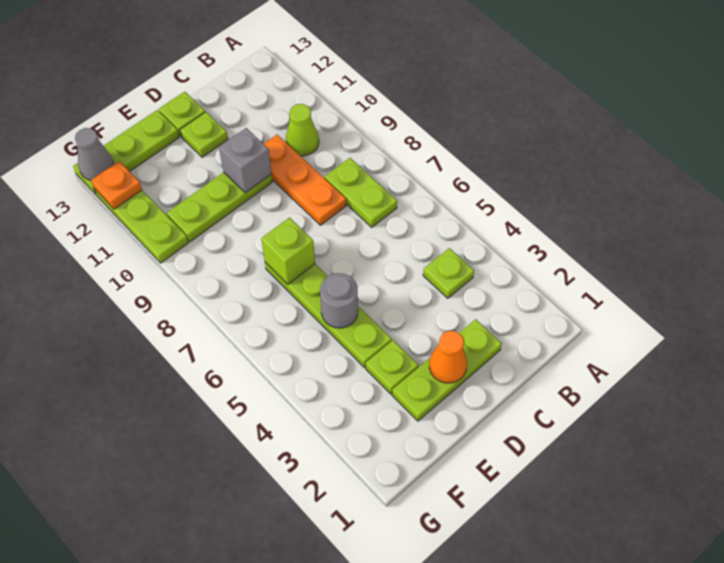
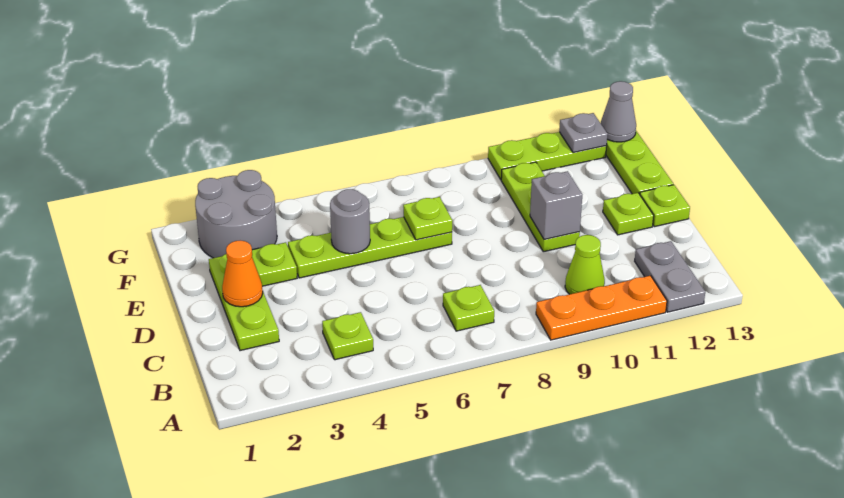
none -> grey 1x2 plate [635,241,705,312]
lime 1x2 plate [325,158,397,227] -> lime 1x1 plate [443,285,494,331]
orange 1x3 plate [264,135,346,225] -> orange 1x3 plate moved to [536,276,667,340]
lime 1x1 brick [261,217,315,284] -> lime 1x1 plate [403,197,452,240]
none -> grey 2x2 round brick [195,170,277,258]
orange 1x1 plate [91,161,142,209] -> grey 1x1 plate [559,113,608,153]

